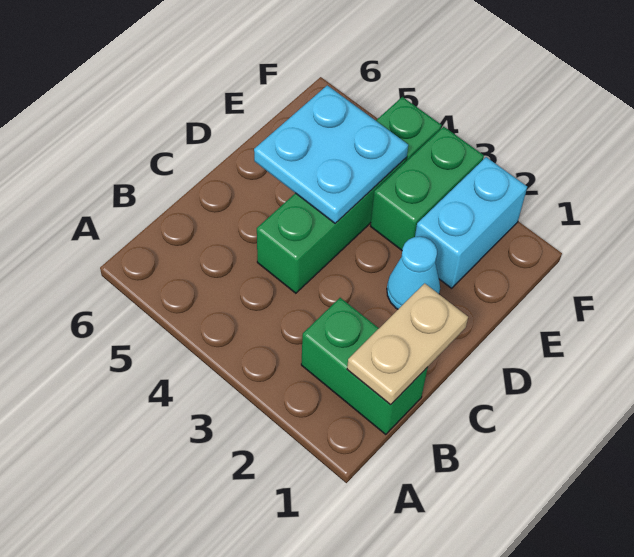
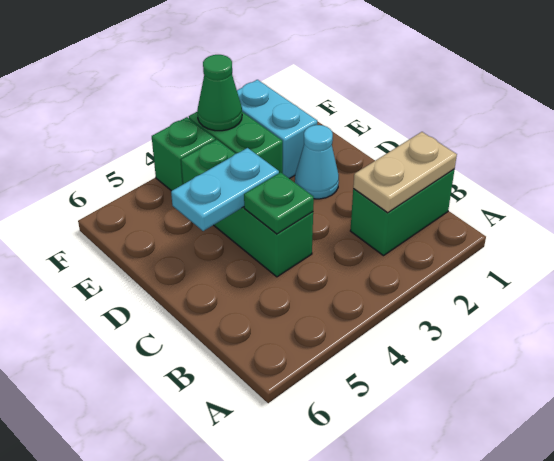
tan 1x2 plate [347,283,468,405] -> tan 1x2 plate turned to [353,132,457,213]
none -> green 1x1 plate [244,172,314,234]
cyan 2x2 plate [254,85,408,223] -> cyan 1x2 plate [171,148,279,231]
none -> green 1x1 cone [197,55,242,131]

